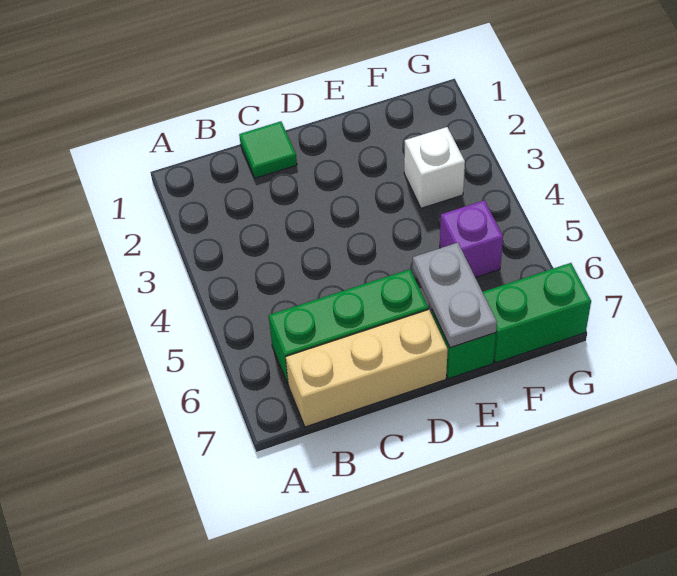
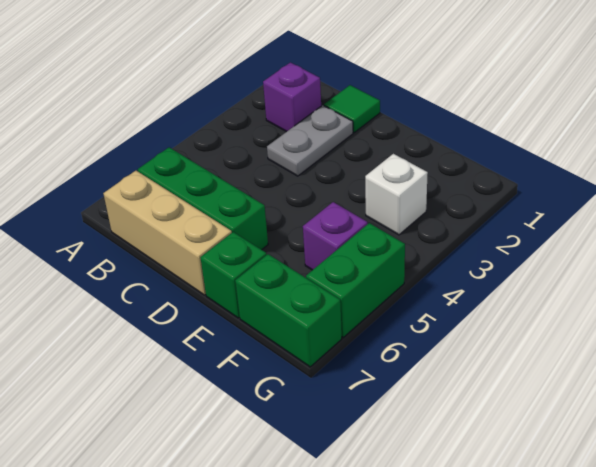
none -> purple 1x1 brick [263,62,321,132]
grey 1x2 plate [413,243,497,348] -> grey 1x2 plate moved to [267,105,353,176]
none -> green 1x2 brick [306,223,405,337]

